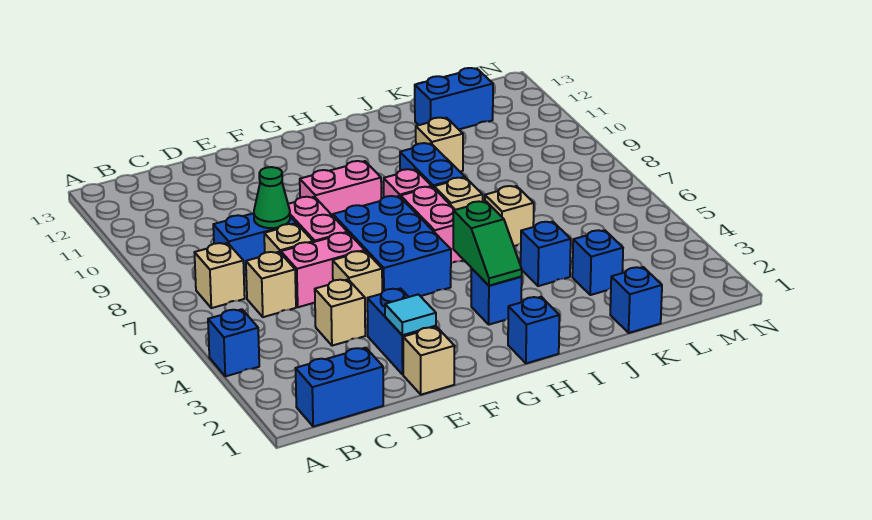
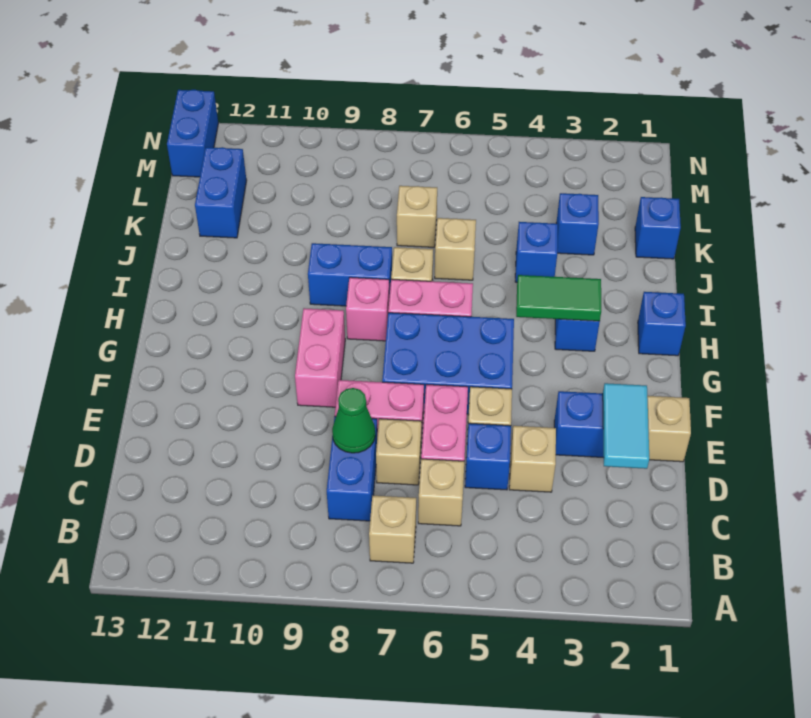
blue 1x1 brick [208,309,259,376] -> blue 1x1 brick moved to [465,423,511,490]
blue 1x2 brick [296,348,383,427] -> blue 1x2 brick moved to [167,90,218,177]
cyan 1x1 tile [385,294,436,335] -> cyan 1x2 tile [603,383,649,469]
green 1x2 slope [453,201,522,286] -> green 1x2 tile [516,275,601,321]
tan 1x1 brick [416,118,463,172] -> tan 1x1 brick moved to [397,186,437,247]

